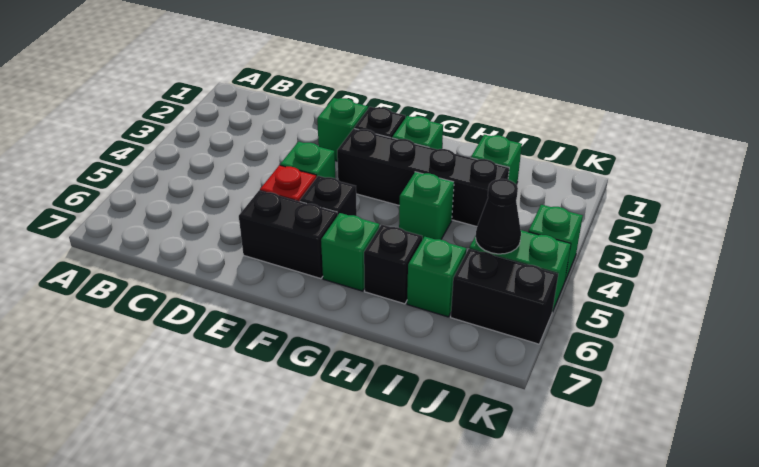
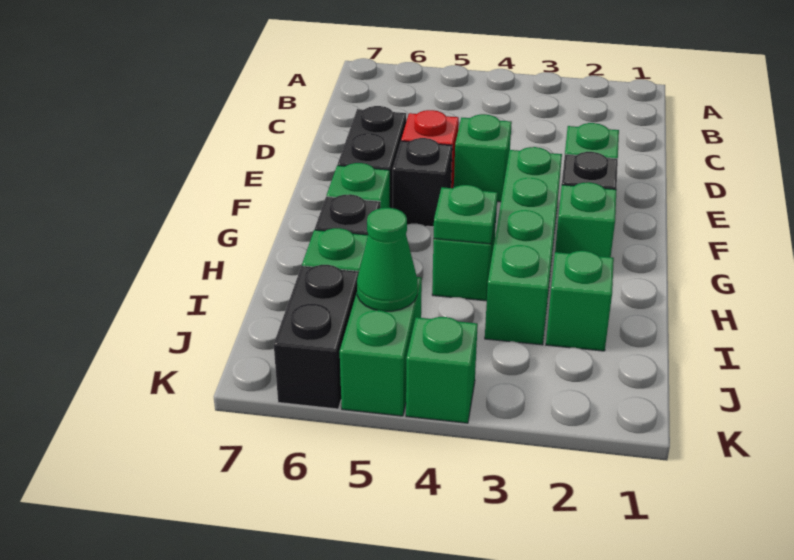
black 1x4 brick [337,129,509,227] -> green 1x4 brick [485,147,562,345]
none -> green 1x1 plate [434,185,498,244]
black 1x1 cone [476,179,521,254] -> green 1x1 cone [357,208,418,311]

